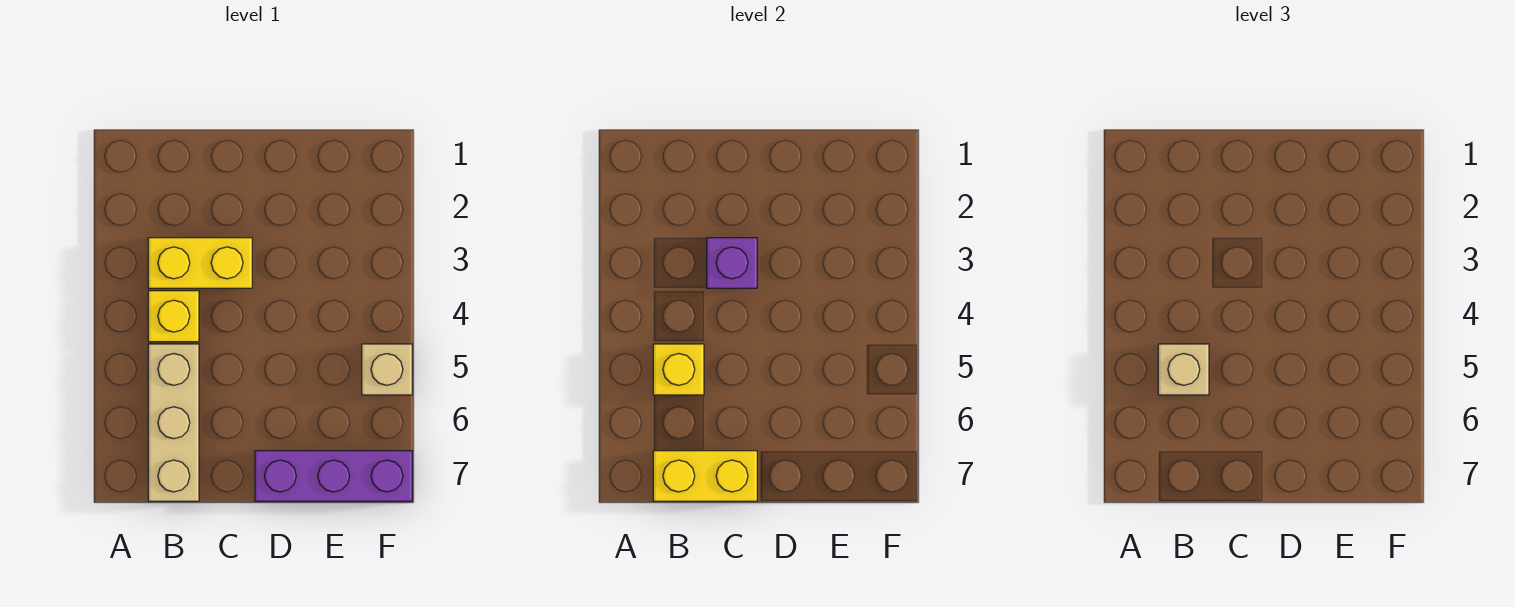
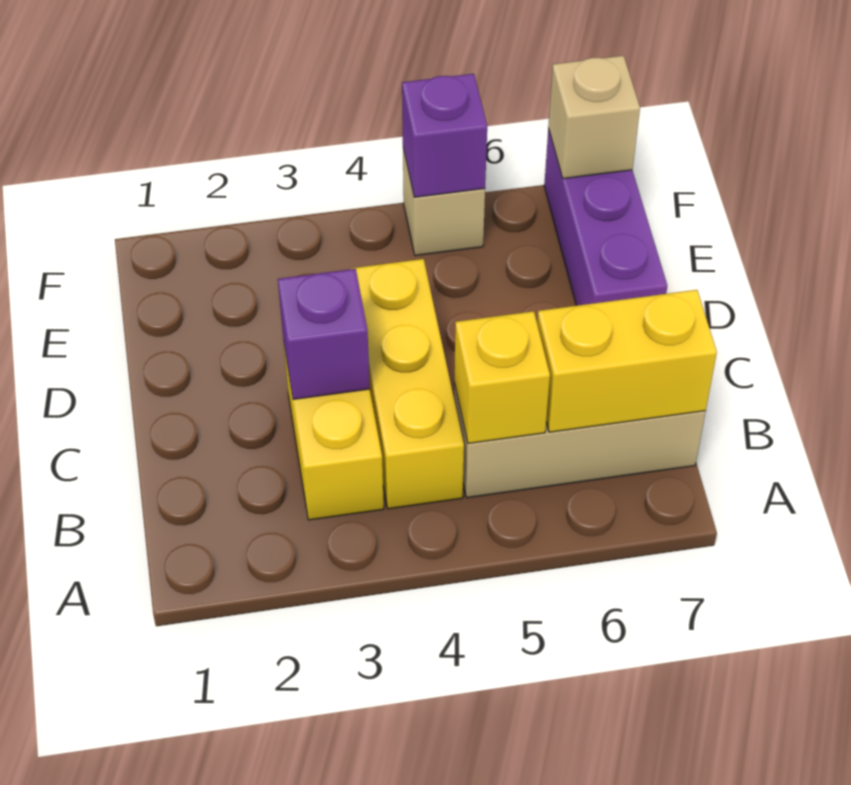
yellow 1x1 brick [148,291,199,342] -> yellow 1x3 brick [351,259,464,509]
tan 1x1 brick [1158,344,1209,395] -> tan 1x1 brick moved to [548,56,640,179]
yellow 1x2 brick [653,451,757,501] -> yellow 1x2 brick turned to [537,290,717,432]
none -> purple 1x1 brick [402,74,487,197]

